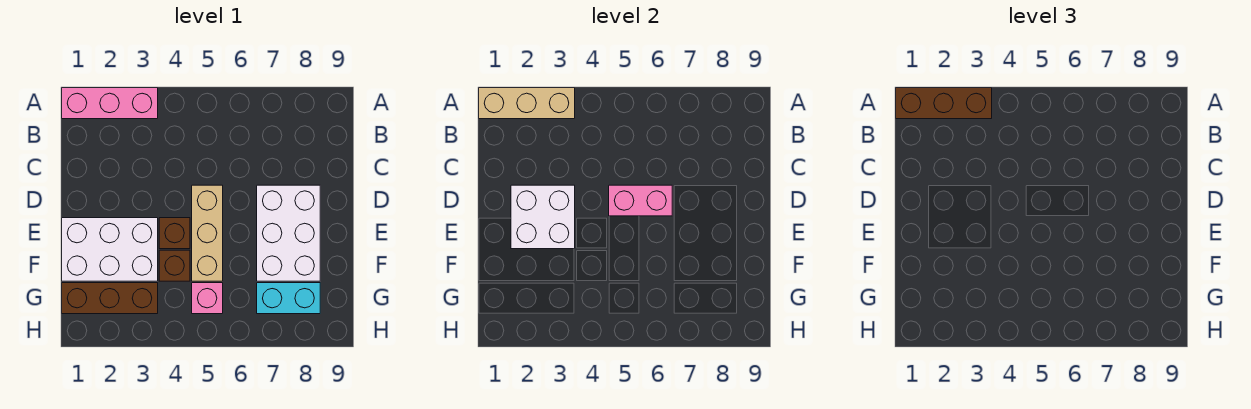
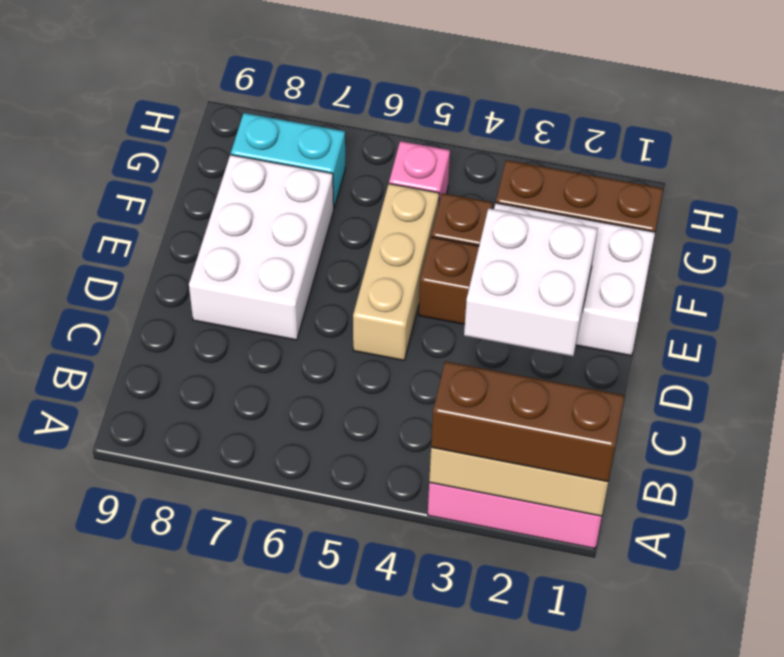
pink 1x2 brick [609,185,672,216] -> none

